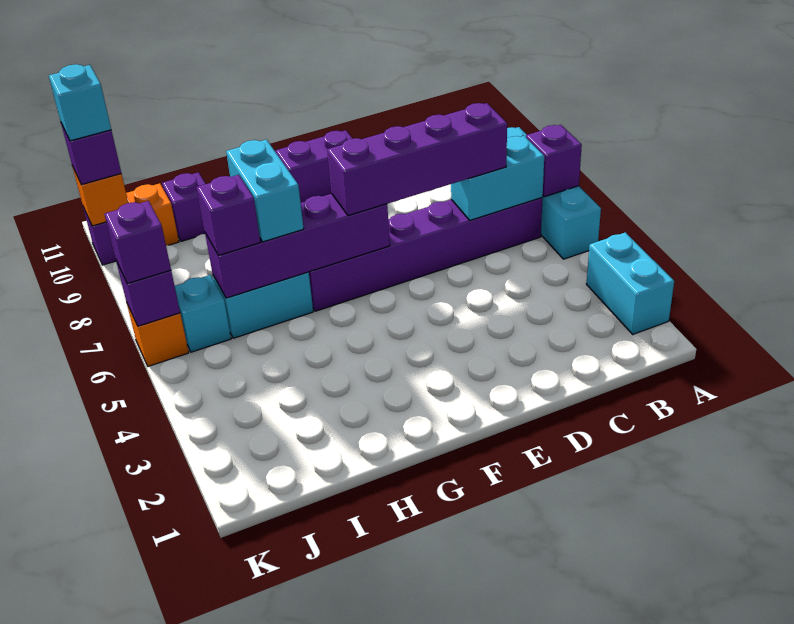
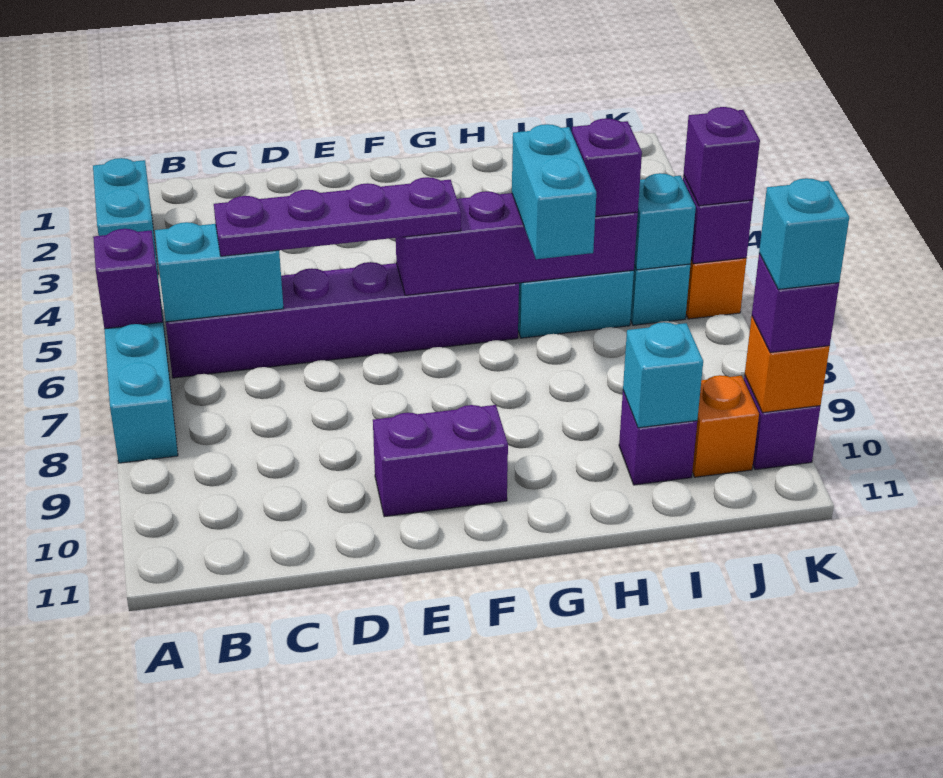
purple 1x4 brick [327,103,507,216] -> purple 1x4 plate [214,177,461,256]
none -> cyan 1x1 brick [623,322,703,428]
none -> cyan 1x1 brick [634,173,696,270]

